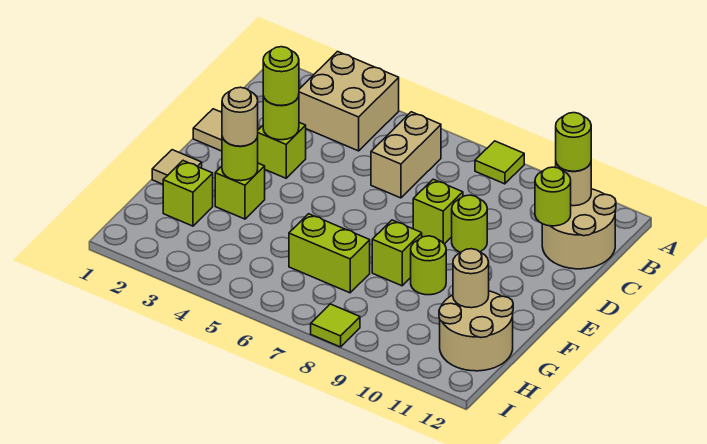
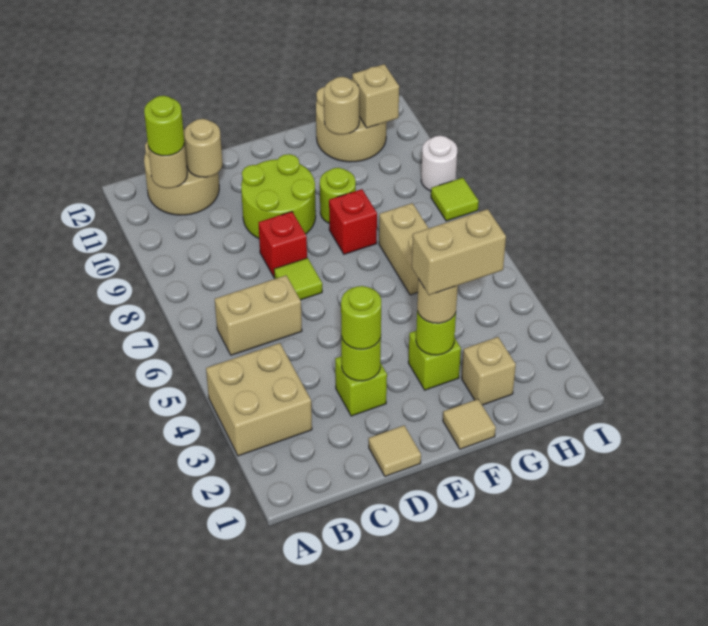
lime 1x1 tile [475,141,524,184] -> lime 1x1 tile moved to [274,258,322,300]
lime 1x1 round brick [535,167,571,226] -> tan 1x1 round brick [184,119,222,177]
lime 1x1 brick [413,179,463,244] -> red 1x1 brick [258,212,307,277]
lime 1x1 round brick [452,195,487,252] -> lime 2x2 round brick [241,154,316,238]
none -> tan 1x2 brick [412,209,506,295]
lime 1x1 brick [372,220,422,286] -> red 1x1 brick [329,189,377,254]
lime 1x1 brick [163,161,213,226] -> tan 1x1 brick [462,337,516,405]
lime 1x2 brick [289,214,370,293] -> tan 1x2 brick [379,203,428,295]
none -> tan 1x1 brick [352,64,399,128]
none -> white 1x1 round brick [421,136,457,191]

